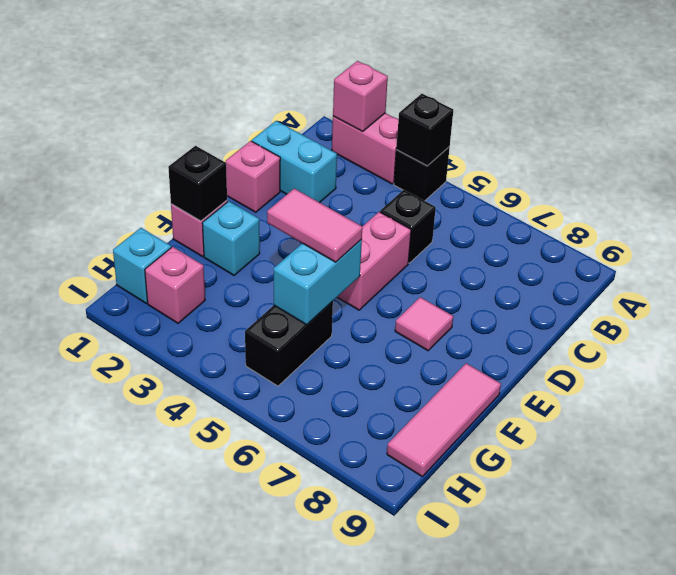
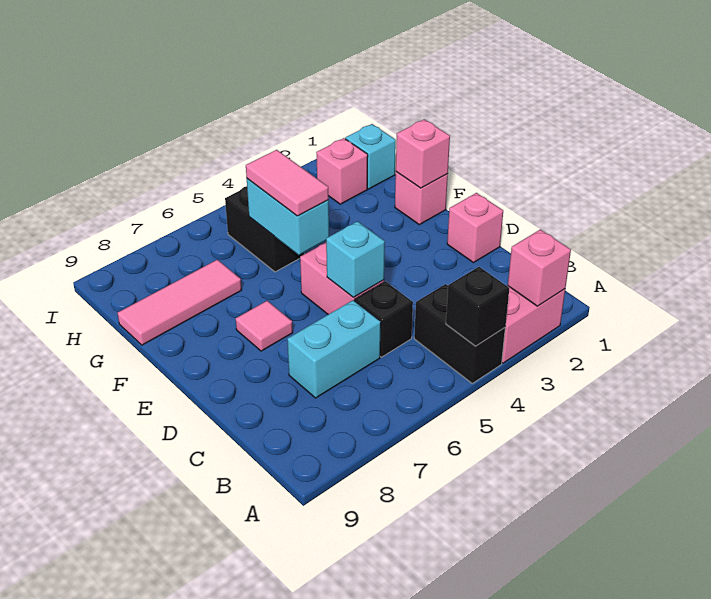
black 1x1 brick [394,147,450,201] -> black 1x2 brick [414,284,505,383]
cyan 1x2 brick [252,121,337,203] -> cyan 1x2 brick moved to [287,300,381,398]
black 1x1 brick [168,146,227,221] -> pink 1x1 brick [396,119,450,188]
cyan 1x1 brick [202,201,260,275] -> cyan 1x1 brick moved to [326,221,385,298]
pink 1x2 tile [267,189,362,262] -> pink 1x2 tile turned to [246,150,329,216]
pink 1x3 tile [387,363,501,476] -> pink 1x3 tile turned to [118,260,242,345]

